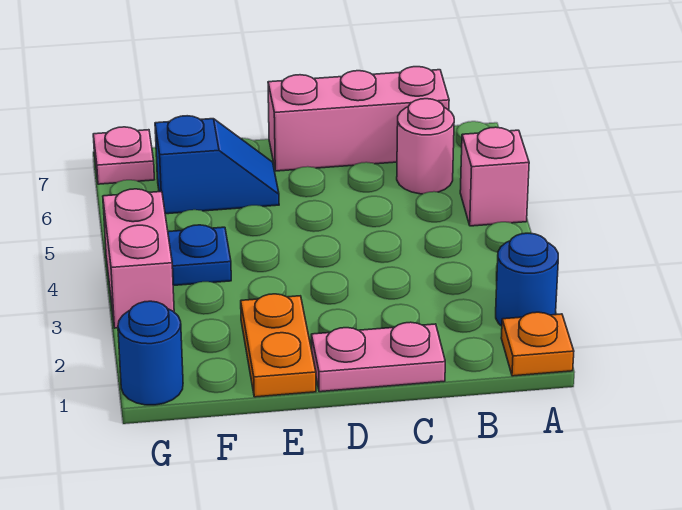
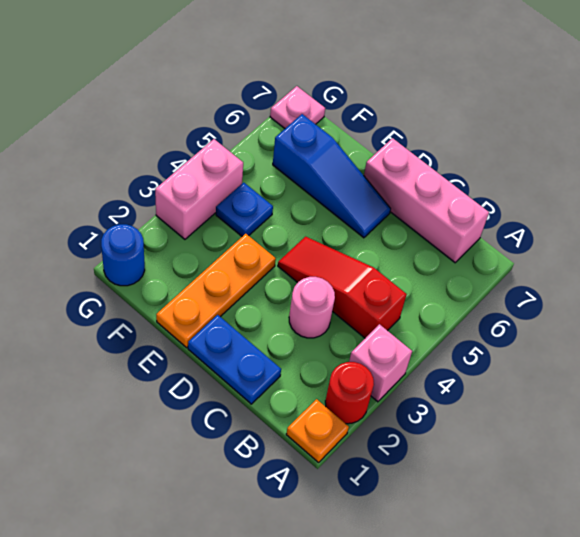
blue 1x1 round brick [496,233,558,326] -> red 1x1 round brick [325,362,374,424]
pink 1x1 brick [460,127,529,226] -> pink 1x1 brick moved to [349,324,412,402]
none -> red 1x3 slope [278,237,406,338]
pink 1x1 round brick [397,99,454,194] -> pink 1x1 round brick moved to [289,277,335,338]
pink 1x2 plate [311,322,445,392] -> blue 1x2 plate [188,315,281,404]
orange 1x2 plate [241,294,316,397] -> orange 1x3 plate [156,234,276,348]
blue 1x2 slope [155,116,279,214] -> blue 1x3 slope [273,114,391,238]

